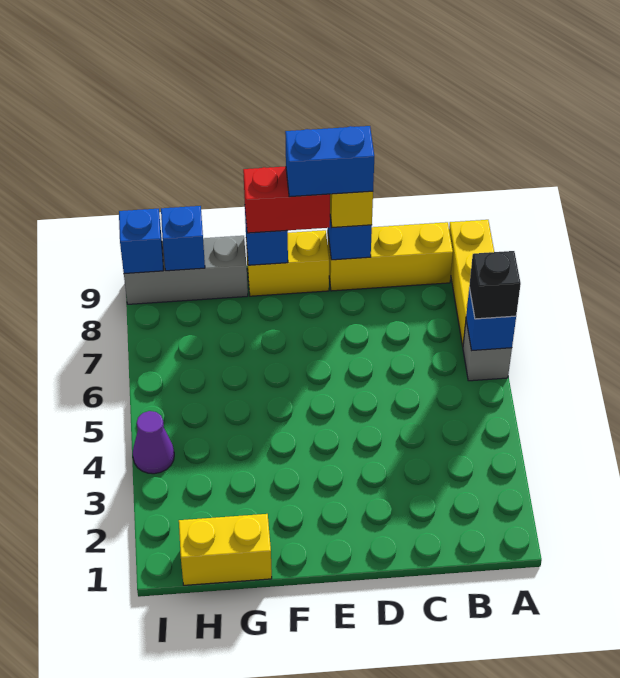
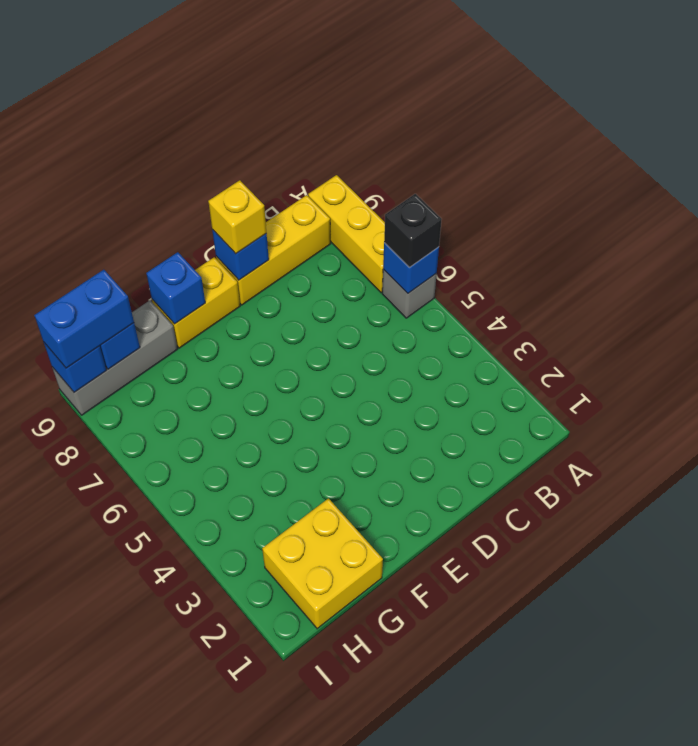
blue 1x2 brick [285,126,374,197] -> blue 1x2 brick moved to [34,270,134,368]
red 1x2 brick [243,166,330,233] -> none
yellow 1x2 brick [179,514,272,585] -> yellow 2x2 brick [262,499,383,629]
purple 1x1 cone [133,411,174,474] -> none

